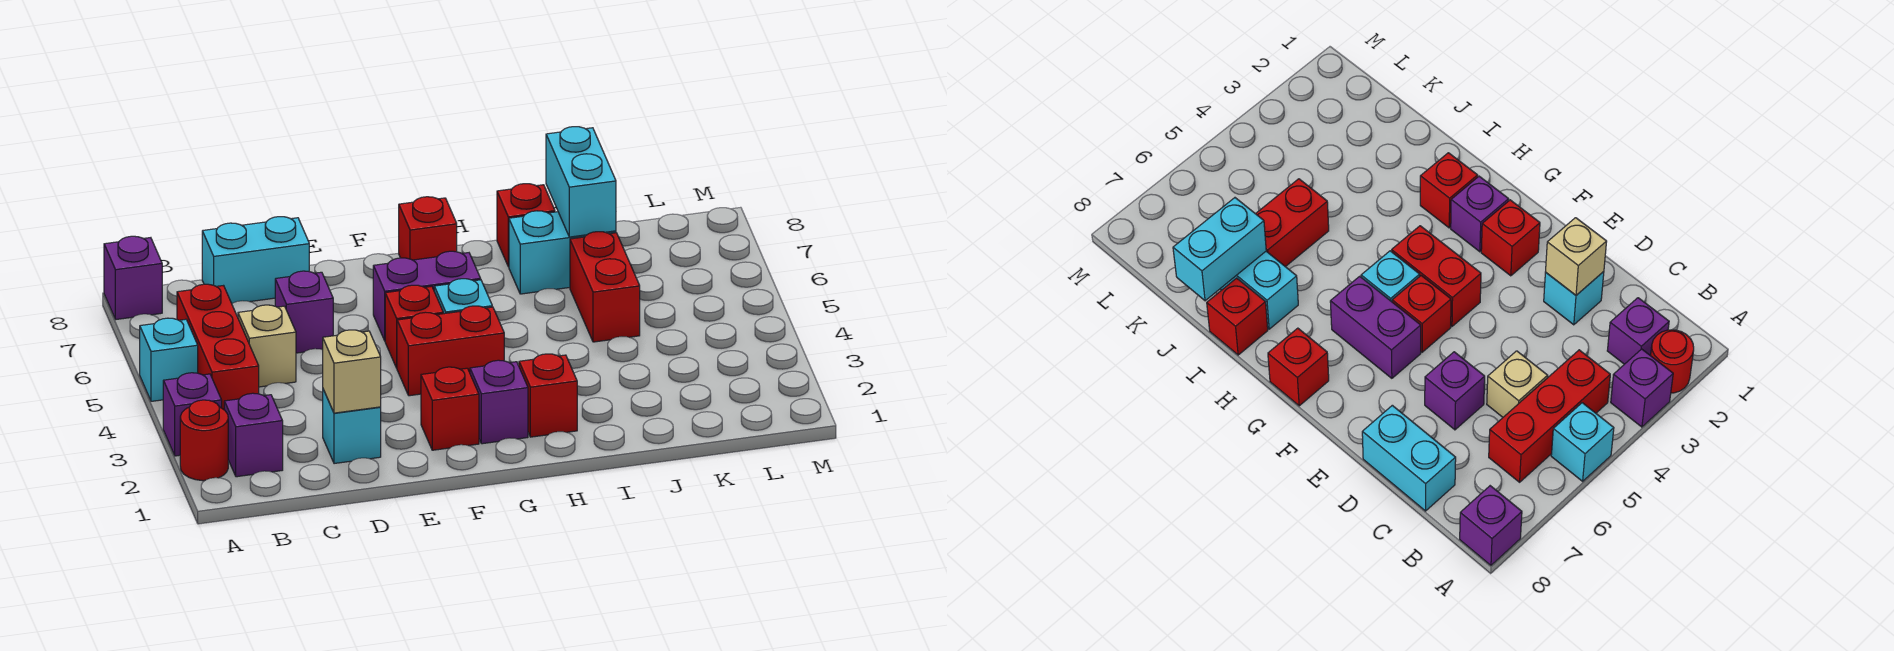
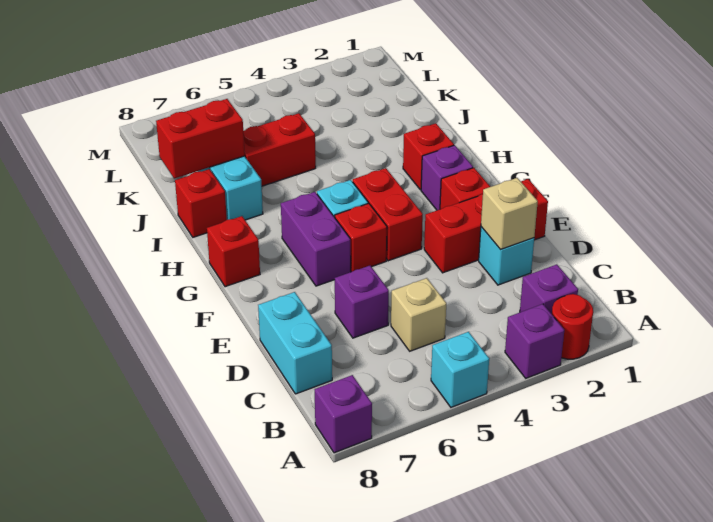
red 1x3 brick [177,284,259,409] -> red 1x3 brick moved to [424,179,548,273]
cyan 1x2 brick [546,127,616,237] -> red 1x2 brick [156,99,245,179]

